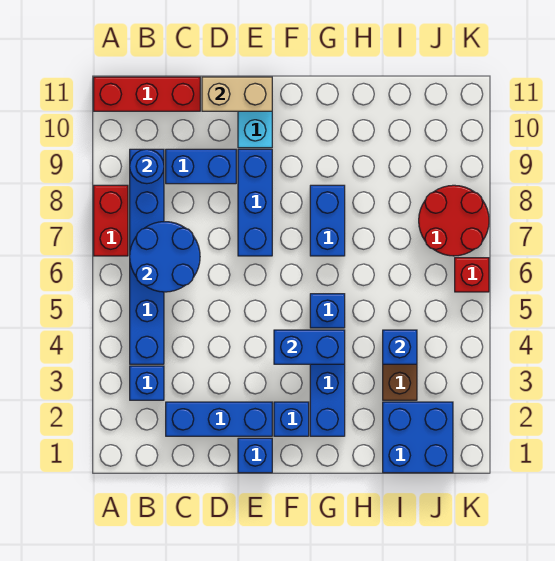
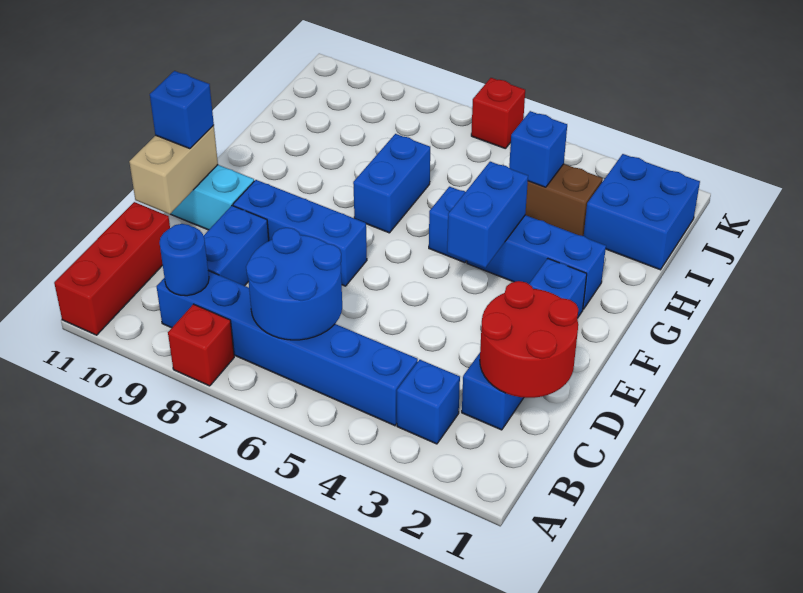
red 1x2 brick [94,185,128,256] -> red 1x1 brick [168,304,234,386]
blue 1x1 brick [238,438,272,473] -> blue 1x1 brick moved to [150,71,214,149]
blue 1x2 brick [310,185,345,256] -> blue 1x2 brick turned to [353,134,430,233]
red 2x2 round brick [419,185,489,256] -> red 2x2 round brick moved to [480,281,578,398]

